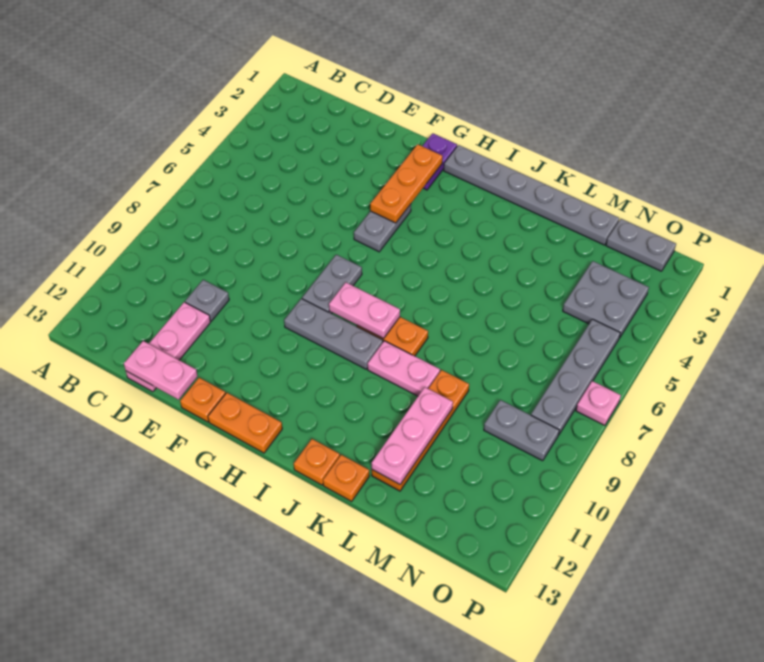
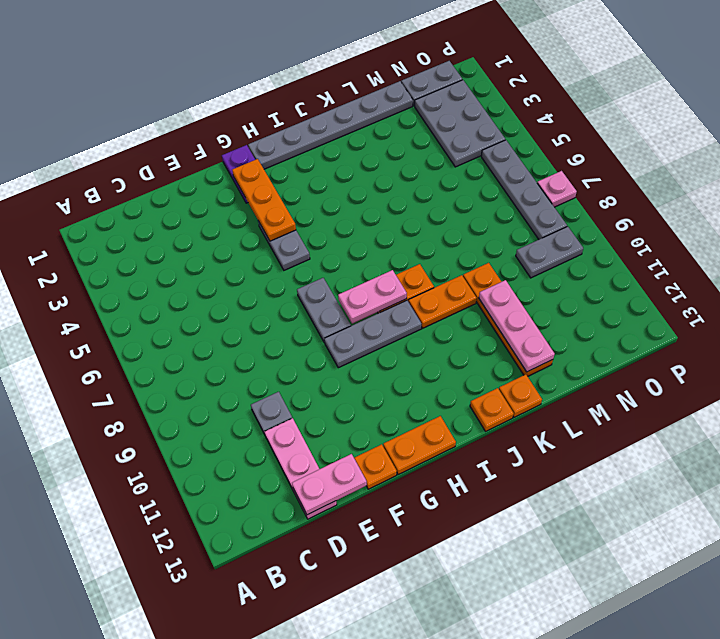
pink 1x2 plate [368,341,440,396] -> orange 1x2 plate [409,275,477,328]
grey 2x2 plate [563,261,649,338] -> grey 2x3 plate [415,80,505,167]

